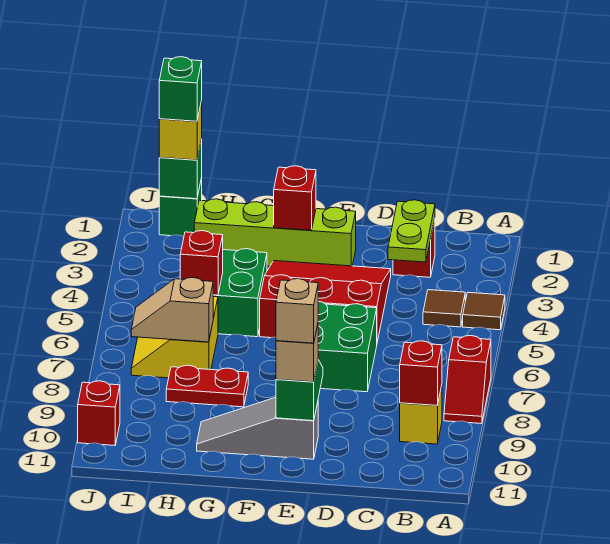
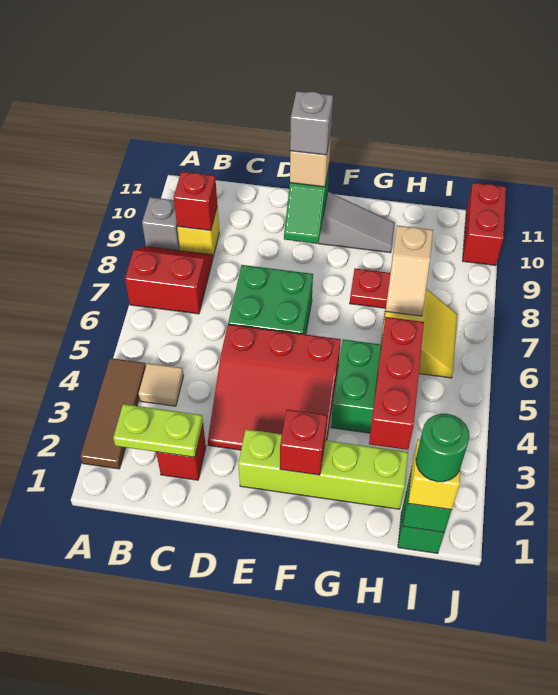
brown 1x1 tile [463,292,505,330] -> brown 1x3 tile [80,358,146,469]
red 1x2 slope [444,336,491,424] -> red 2x2 slope [125,246,213,314]
none -> grey 1x1 brick [142,197,180,250]
brown 1x1 tile [423,290,465,327] -> tan 1x1 tile [139,363,184,406]
lime 1x2 plate [388,200,435,262] -> lime 1x2 plate turned to [113,404,203,457]
tan 1x1 brick [276,279,318,343] -> grey 1x1 brick [290,91,333,155]
red 1x1 brick [180,231,223,295] -> red 1x3 brick [369,317,424,450]
tan 1x2 slope [131,278,213,342] -> tan 1x2 slope turned to [386,225,433,316]
green 1x1 brick [159,57,202,121] -> green 1x1 round brick [416,414,470,482]
red 1x1 brick [78,381,120,445] -> red 1x2 brick [463,183,506,265]

